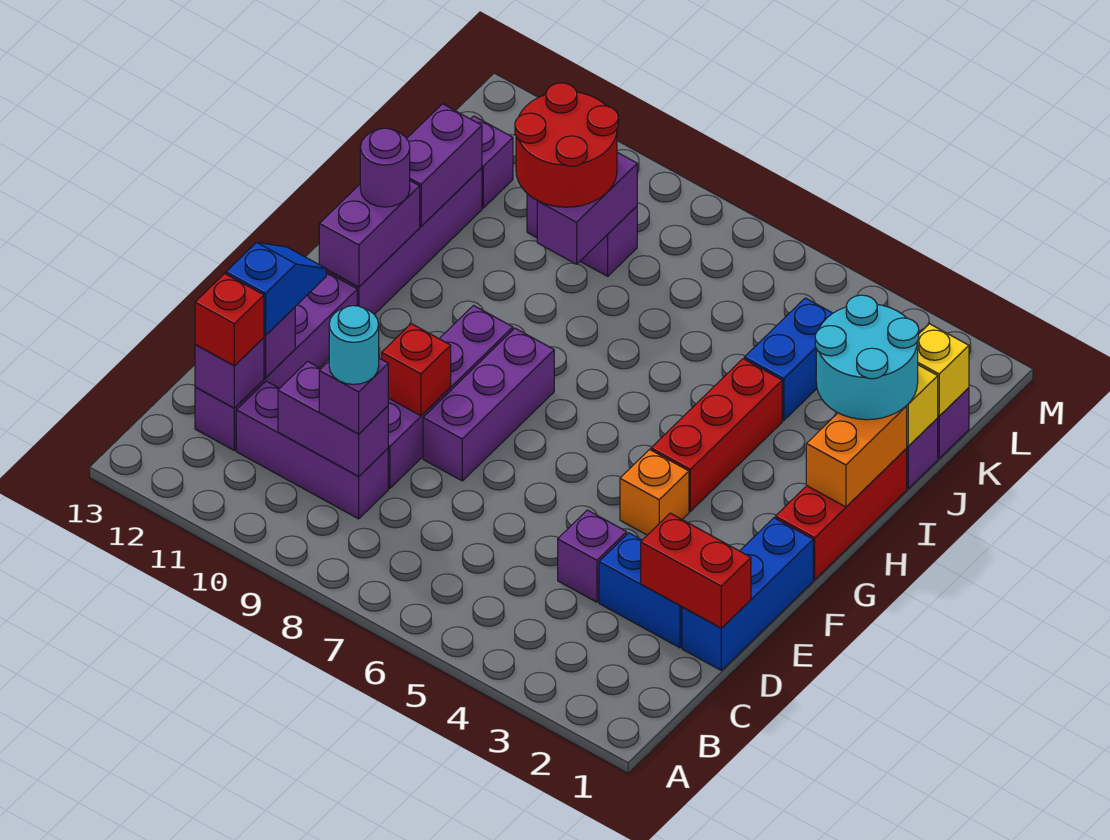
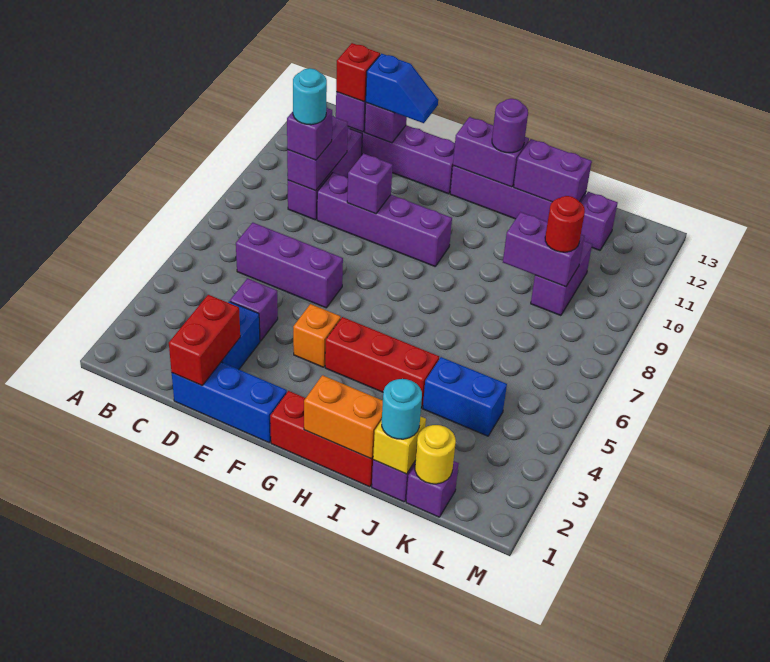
purple 1x3 brick [423,328,554,481] -> purple 1x3 brick moved to [236,223,343,308]
red 1x1 brick [382,324,451,416] -> purple 1x1 brick [347,153,393,214]
cyan 2x2 round brick [815,295,919,420] -> cyan 1x1 round brick [382,379,422,439]
red 2x2 round brick [515,83,618,207] -> red 1x1 round brick [545,196,585,252]
yellow 1x1 brick [917,324,969,416] -> yellow 1x1 round brick [415,425,456,484]

